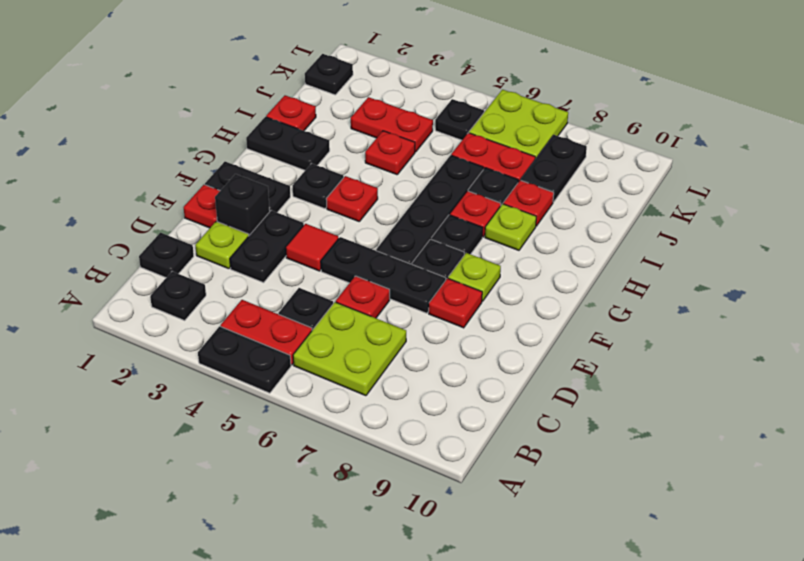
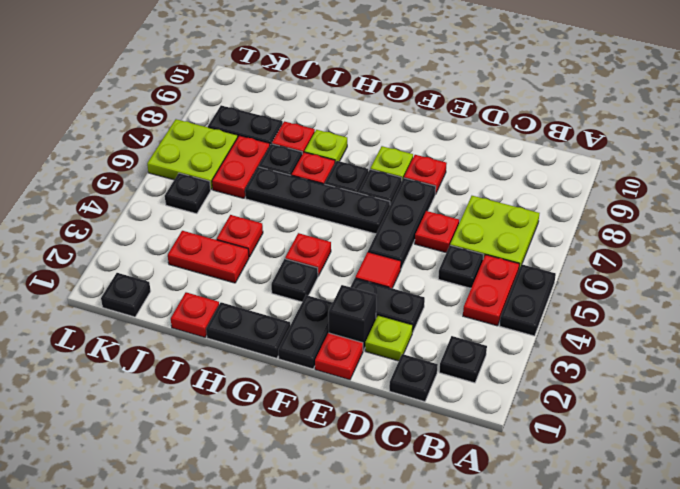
black 1x2 plate [246,117,330,170] -> black 1x2 plate turned to [206,302,290,358]
red 1x2 plate [351,97,433,152] -> red 1x2 plate turned to [168,231,249,283]

